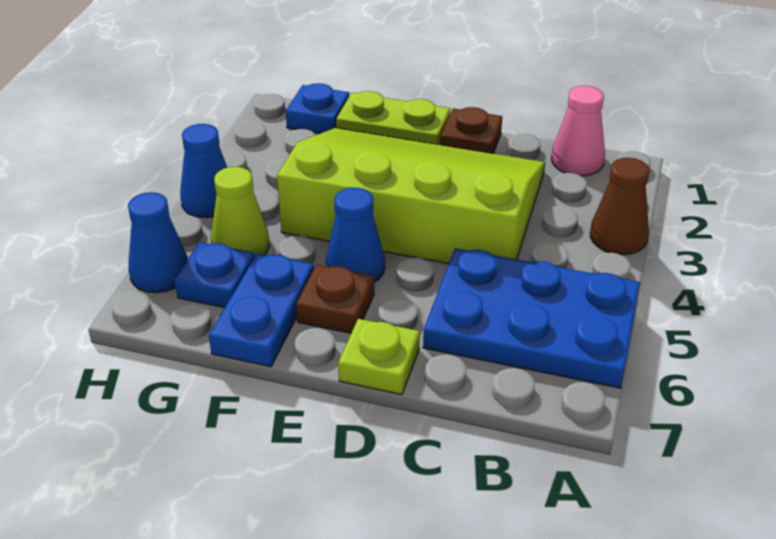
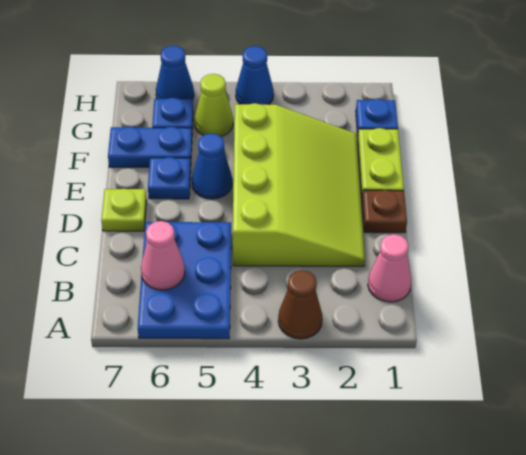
none -> pink 1x1 cone [141,221,185,290]
brown 1x1 plate [296,265,374,333] -> blue 1x1 plate [148,157,191,199]

